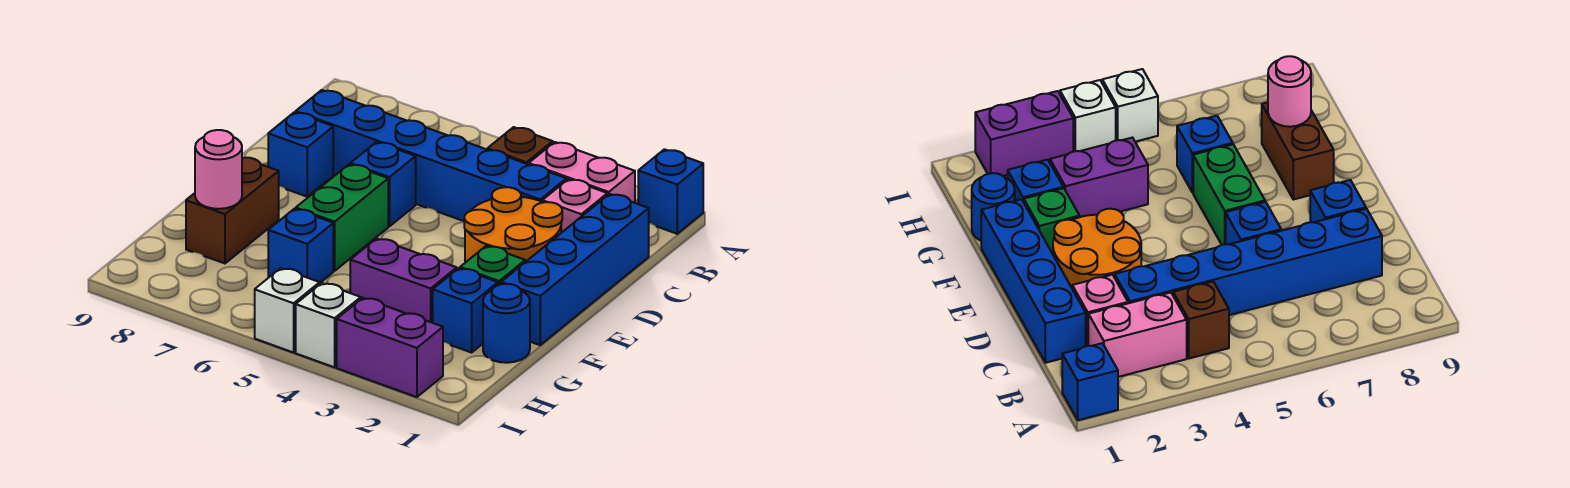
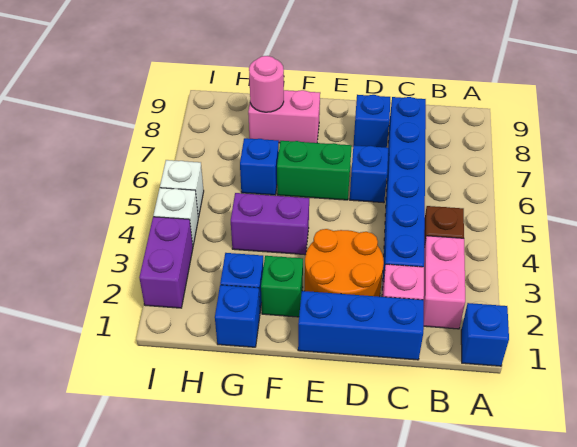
blue 1x4 brick [501,194,649,345] -> blue 1x3 brick [298,291,424,360]
brown 1x2 brick [186,158,279,263] -> pink 1x2 brick [248,90,320,143]
blue 1x1 round brick [483,284,530,363] -> blue 1x1 brick [215,285,260,347]
purple 1x2 brick [350,238,457,323] -> purple 1x2 brick turned to [231,193,309,255]

